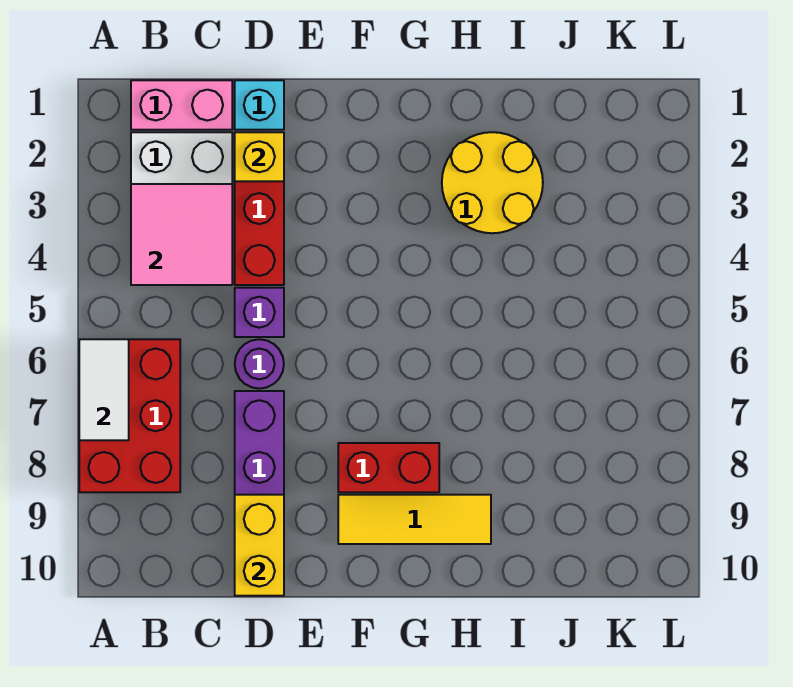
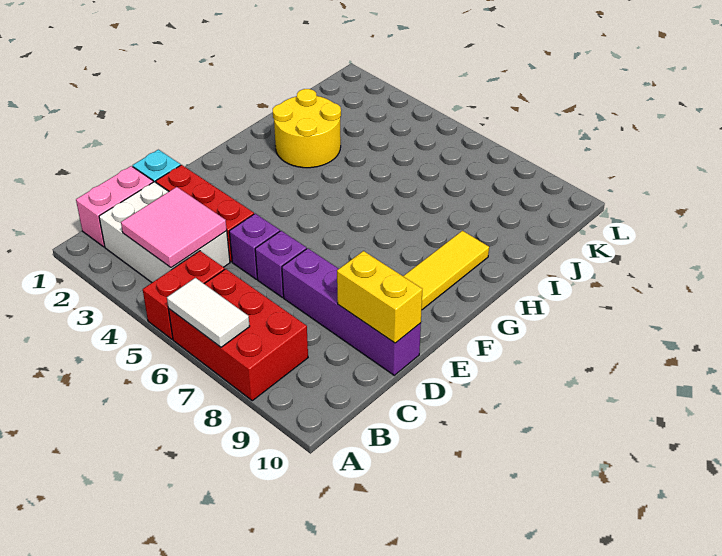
yellow 1x1 brick [235,132,284,181] -> none
purple 1x1 round brick [235,339,284,389] -> purple 1x1 brick [255,231,307,298]
red 1x2 brick [338,443,439,492] -> red 1x2 brick moved to [143,251,225,339]

